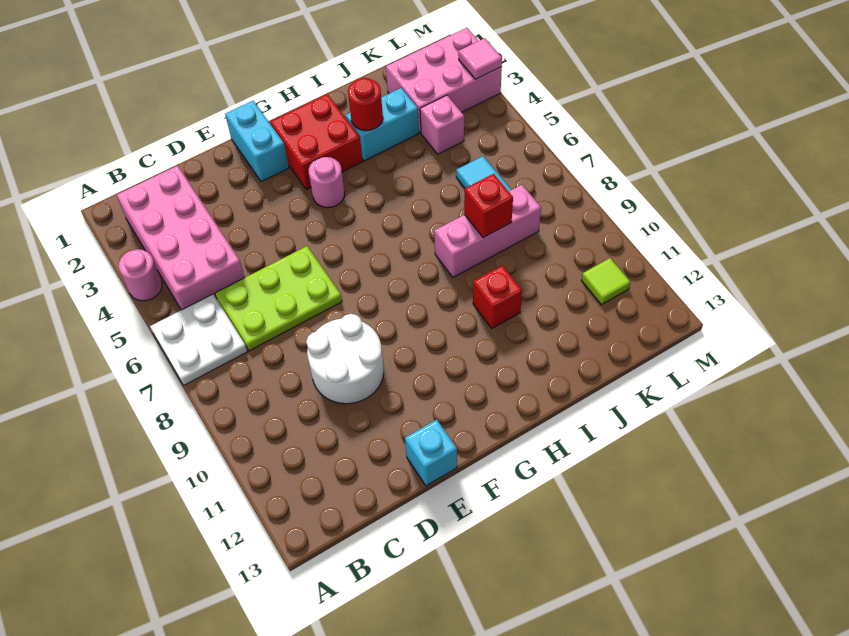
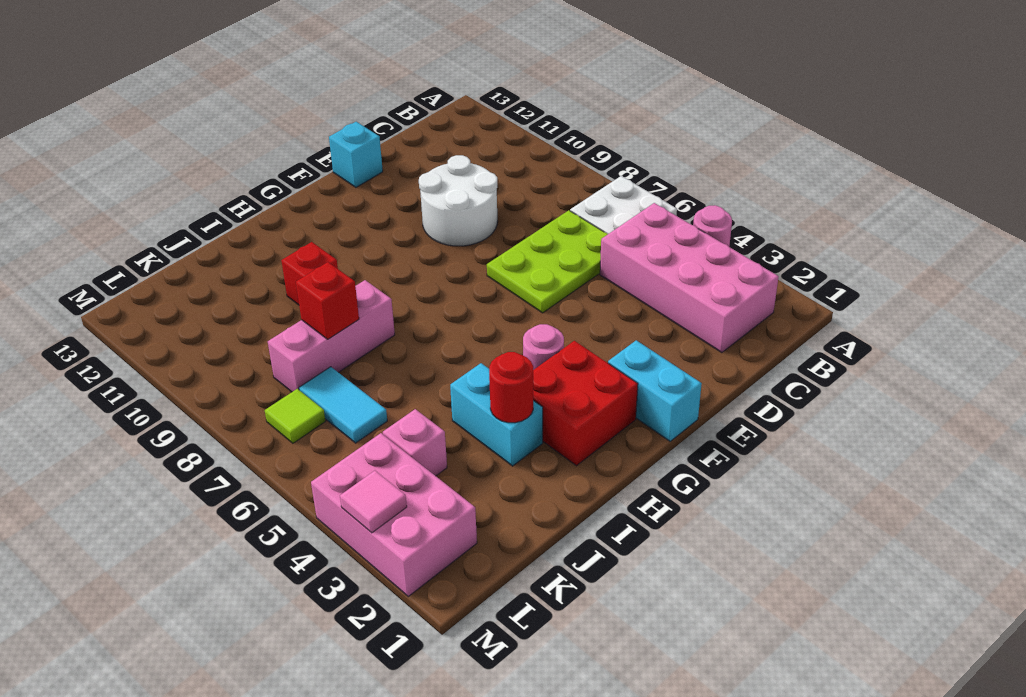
cyan 1x2 brick [345,88,419,161] -> cyan 1x2 brick turned to [450,363,543,466]
pink 2x3 brick [386,28,502,133] -> pink 2x3 brick turned to [311,433,477,596]
lime 1x1 tile [582,258,630,305] -> lime 1x1 tile moved to [265,389,325,443]

